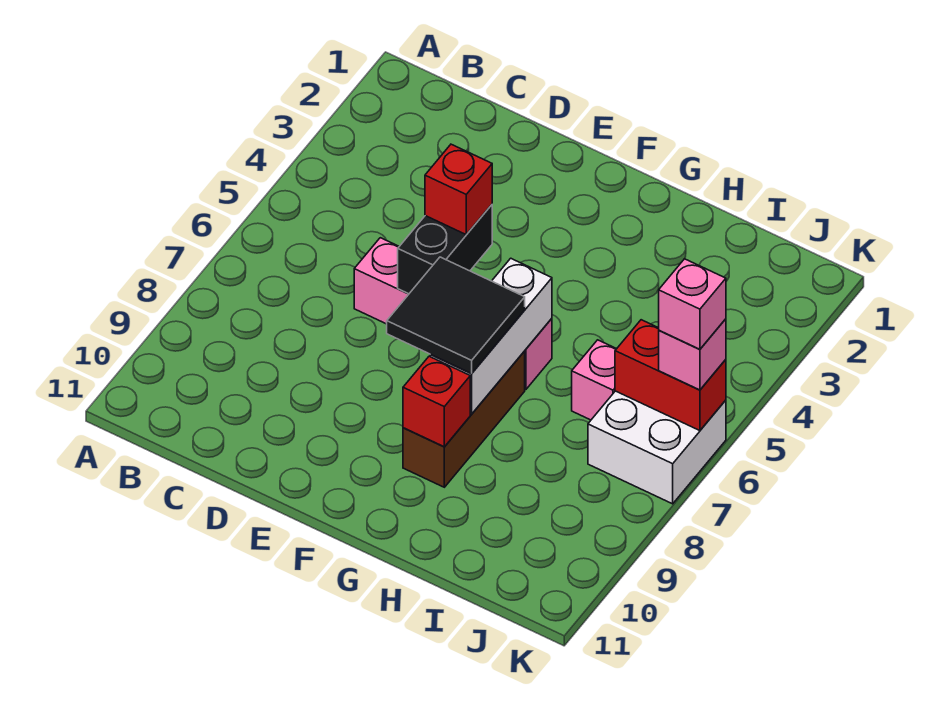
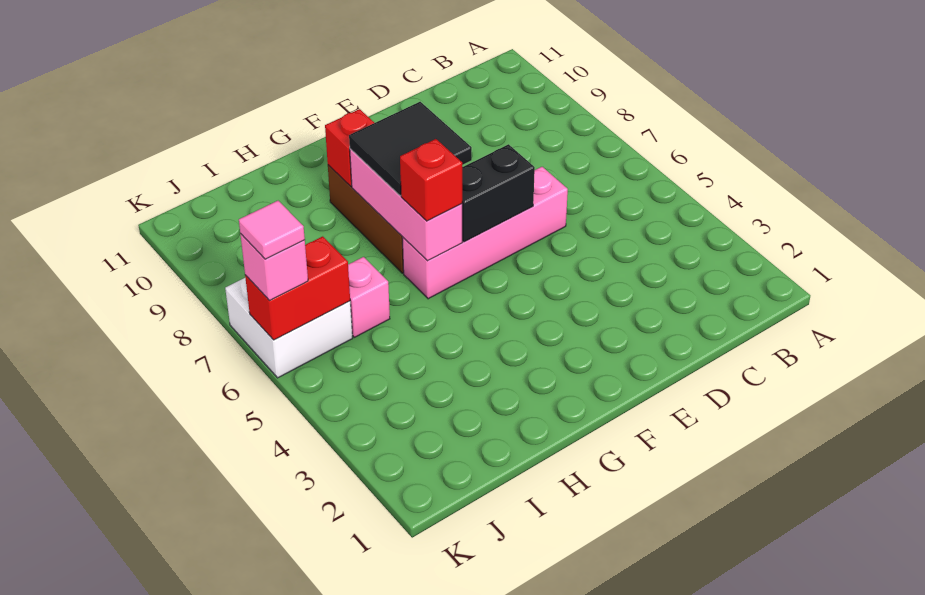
black 1x2 brick [398,205,492,294] -> black 1x2 brick turned to [462,144,535,242]
red 1x1 brick [425,144,492,235] -> red 1x1 brick moved to [400,139,462,221]
white 1x3 brick [430,258,552,414] -> pink 1x3 brick [350,149,462,261]
pink 1x1 brick [659,259,726,349] -> pink 1x1 tile [239,201,305,259]

